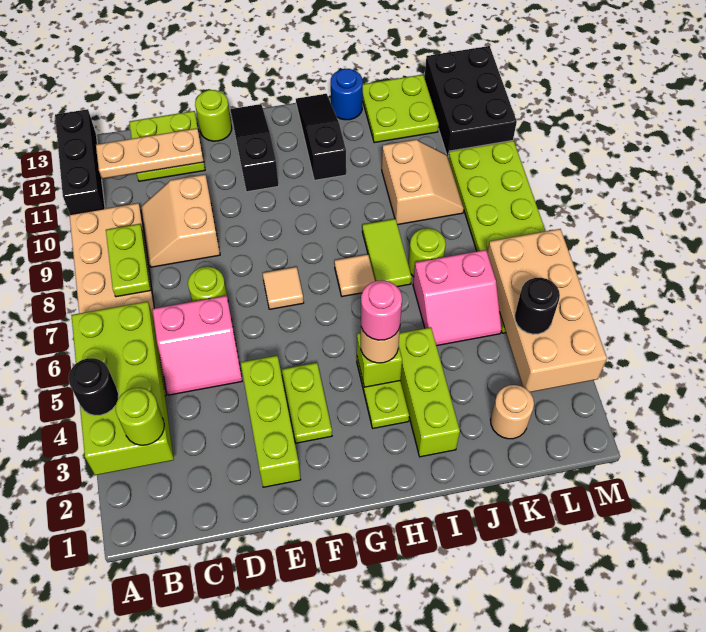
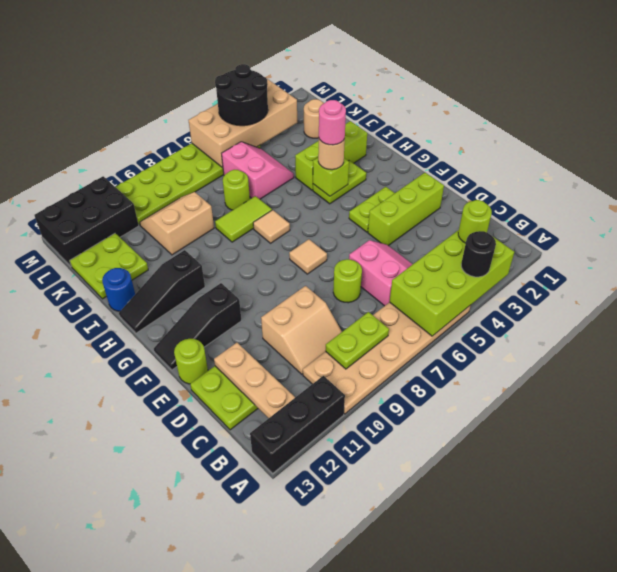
black 1x1 round brick [515,278,560,334] -> black 2x2 round brick [215,64,268,126]

